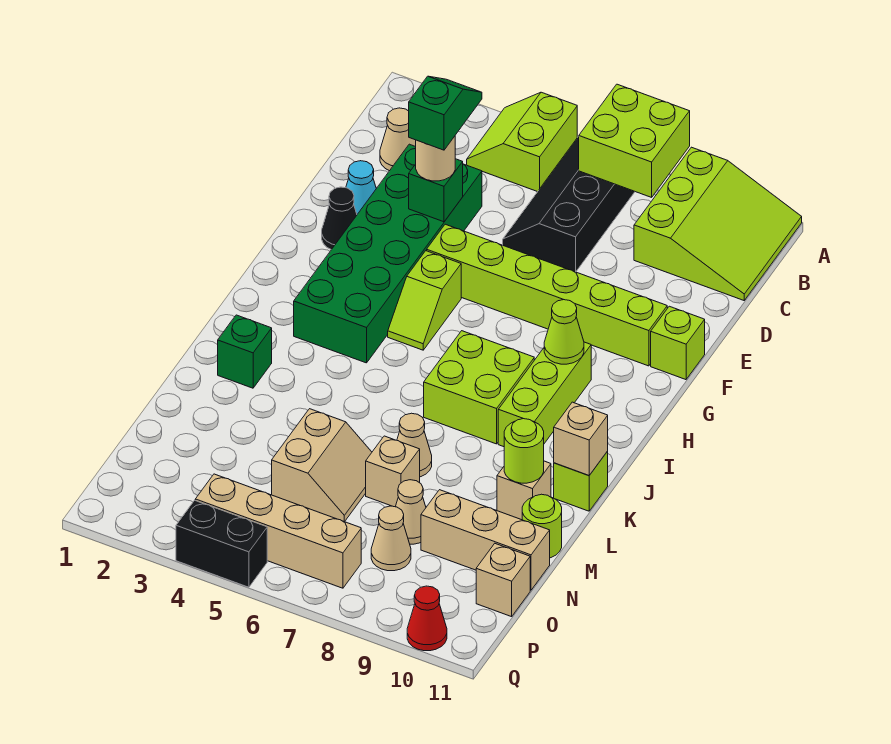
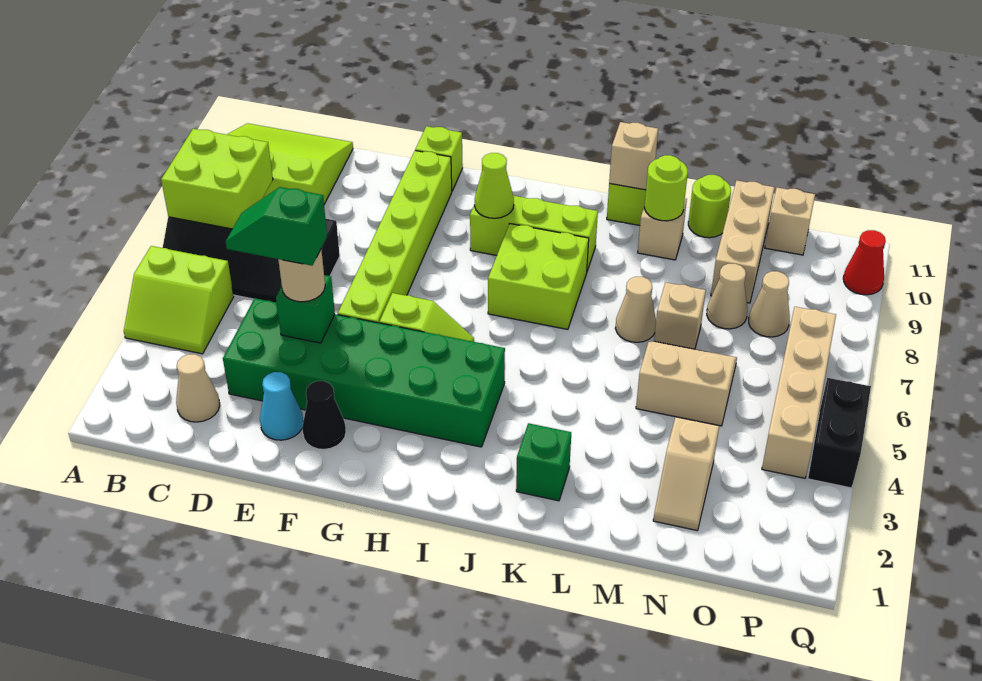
none -> tan 1x2 slope [653,417,719,531]

